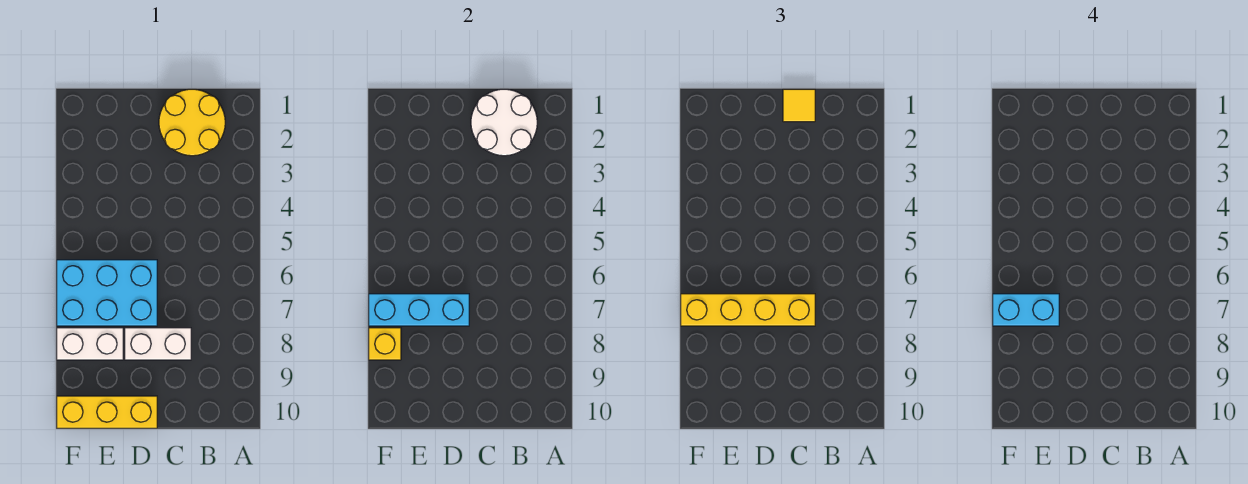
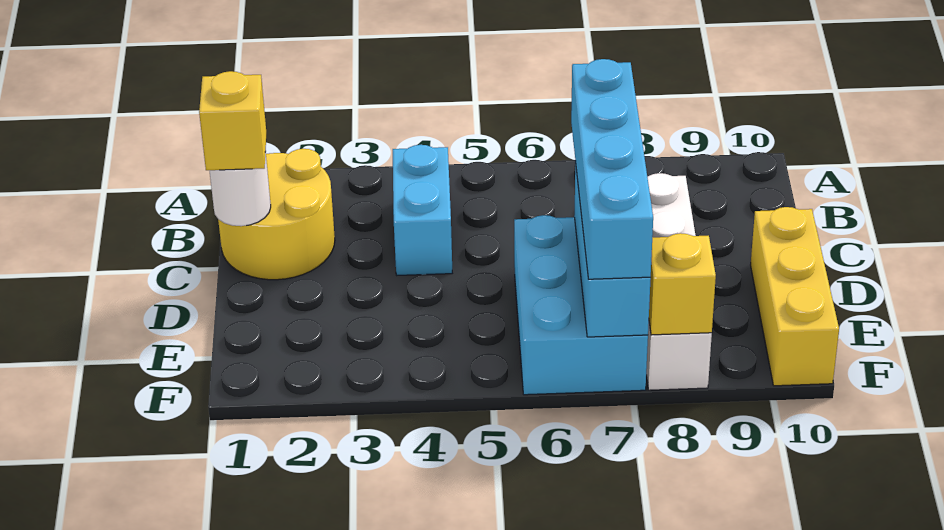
white 2x2 round brick [471,89,537,156] -> white 1x1 round brick [209,152,271,226]
yellow 1x1 tile [783,89,815,122] -> yellow 1x1 brick [199,71,266,170]
yellow 1x4 brick [681,294,815,326] -> cyan 1x4 brick [571,59,653,279]
cyan 1x2 brick [993,294,1059,326] -> cyan 1x2 brick moved to [393,145,452,275]

